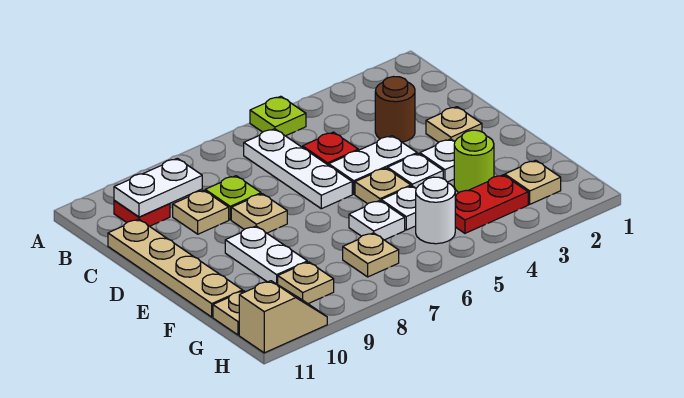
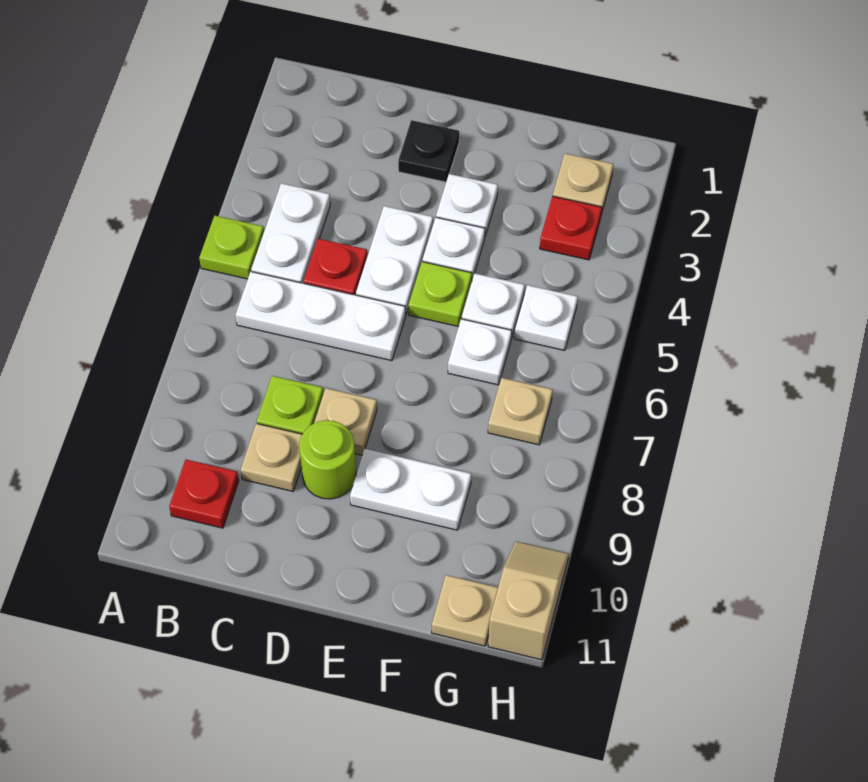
white 1x2 plate [114,158,202,217] -> white 1x2 plate moved to [251,183,330,283]
brown 1x1 round brick [375,77,415,142] -> none
tan 1x4 plate [108,219,243,317] -> none
tan 1x1 plate [426,107,482,142] -> black 1x1 plate [398,120,459,182]
tan 1x1 plate [355,168,411,204] -> lime 1x1 plate [409,262,472,327]
lime 1x1 round brick [454,130,494,193] -> lime 1x1 round brick moved to [299,420,356,499]
red 1x2 plate [455,175,528,233] -> red 1x1 plate [540,196,602,260]
white 1x1 round brick [416,177,455,244] -> white 1x1 plate [514,285,578,350]
tan 1x1 plate [278,262,334,304] -> none

